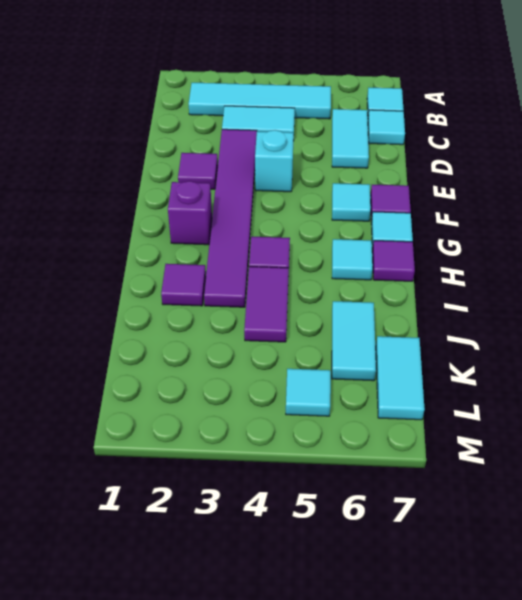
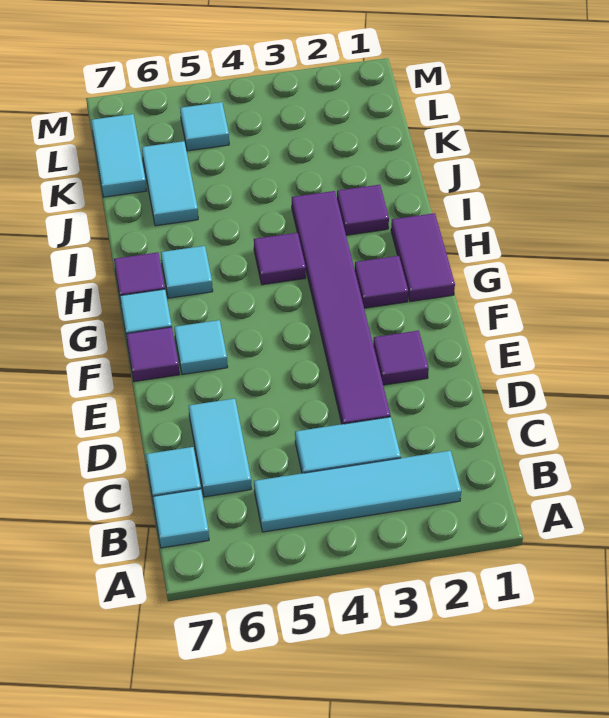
cyan 1x1 brick [255,130,294,192] -> none
purple 1x1 brick [168,181,212,245] -> purple 1x1 tile [355,256,408,308]
purple 1x2 tile [244,267,289,342] -> purple 1x2 tile moved to [391,213,455,302]

